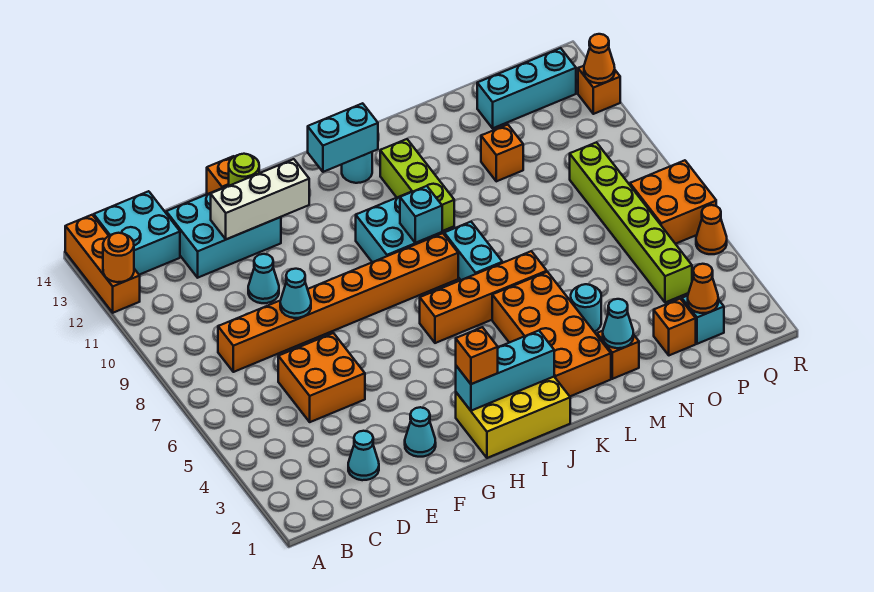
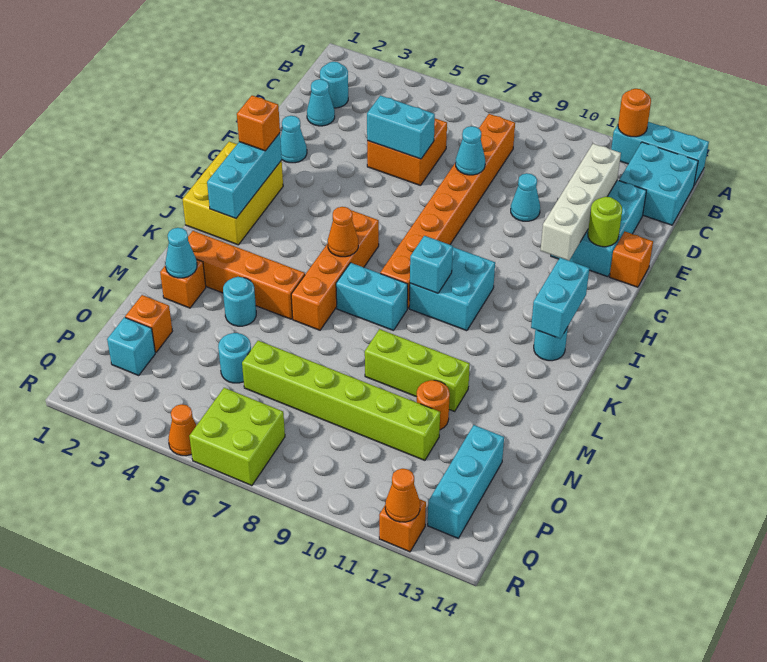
orange 1x3 brick [65,215,140,313] -> cyan 1x3 brick [611,122,709,185]
none -> cyan 1x1 round brick [320,62,348,108]
none -> cyan 1x2 brick [367,96,435,159]
white 1x3 brick [211,159,309,239] -> white 1x4 brick [540,144,621,261]
orange 2x4 brick [492,272,611,396] -> orange 1x4 brick [188,231,305,319]
lime 1x3 brick [380,139,454,231] -> lime 1x3 brick moved to [365,329,470,411]
orange 1x1 brick [481,125,523,181] -> orange 1x1 round brick [417,380,450,430]
none -> cyan 1x1 round brick [218,333,251,383]
orange 1x1 cone [688,264,718,313] -> orange 1x1 cone moved to [328,207,358,257]
lime 1x6 brick [570,142,692,303] -> lime 1x6 brick moved to [242,341,440,460]
orange 2x2 brick [630,160,716,244] -> lime 2x2 brick [189,388,285,486]

